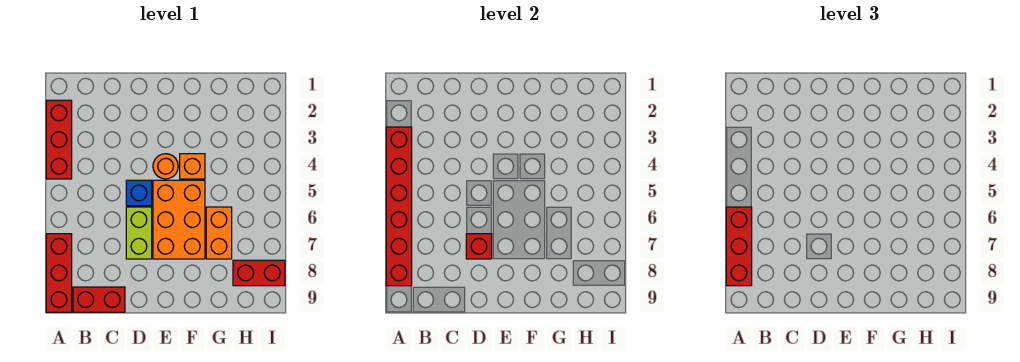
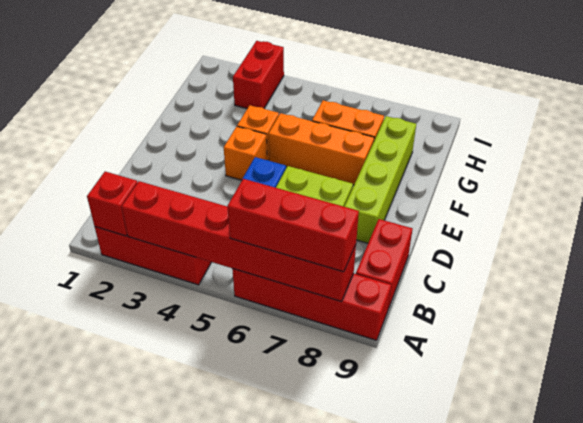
red 1x3 brick [46,234,72,312] -> red 1x4 brick [232,269,391,340]
red 1x1 brick [466,234,492,259] -> red 1x1 brick moved to [87,172,138,236]
none -> lime 1x4 brick [344,116,416,243]
orange 1x1 round brick [153,154,178,179] -> orange 1x1 brick [224,126,267,180]
orange 2x3 brick [153,180,205,259] -> orange 1x3 brick [268,113,374,185]
red 1x2 brick [233,260,285,286] -> red 1x2 brick moved to [233,41,284,108]

